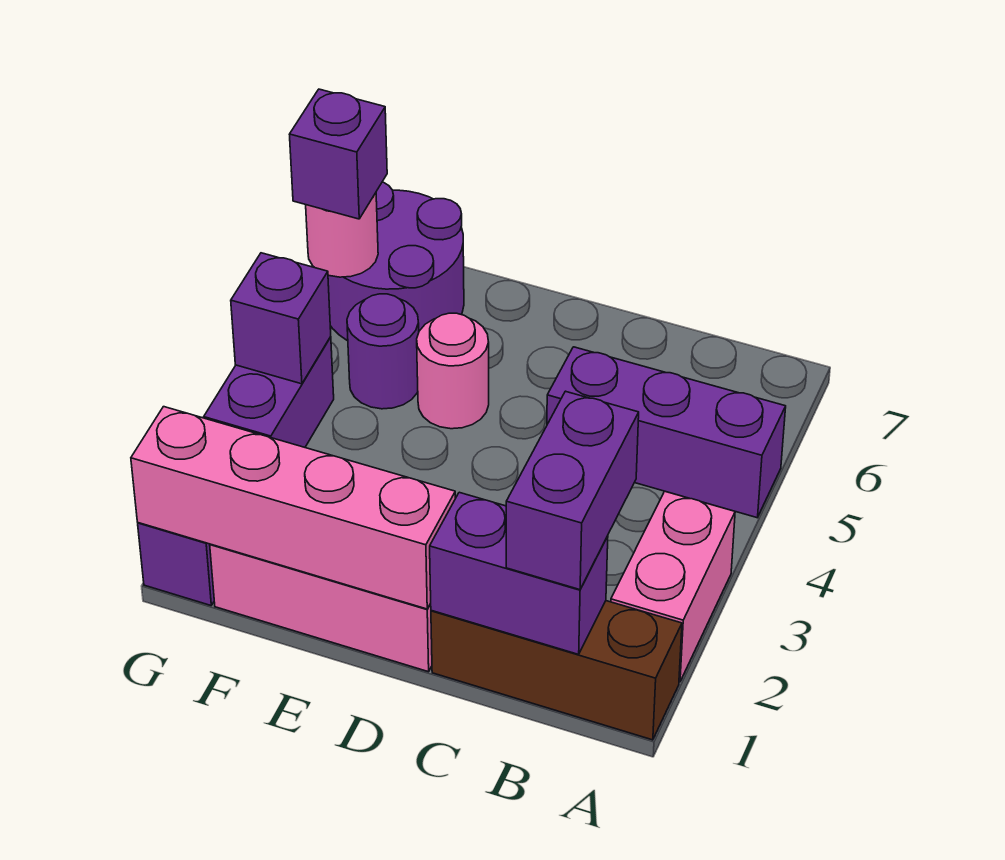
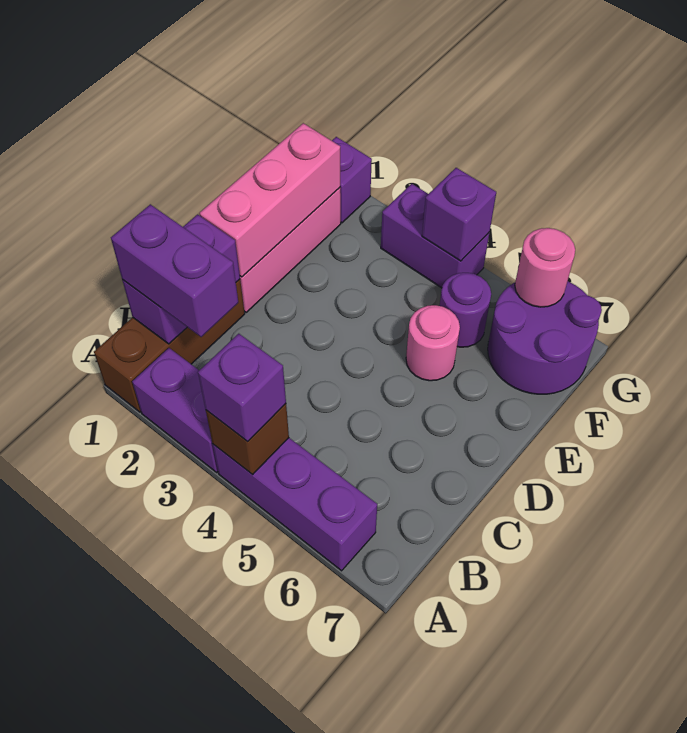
pink 1x2 brick [611,491,735,682] -> purple 1x2 brick [132,348,218,472]
none -> brown 1x1 brick [206,404,289,475]
purple 1x3 brick [547,347,786,518] -> purple 1x3 brick turned to [213,438,377,571]
pink 1x4 brick [131,407,455,609] -> pink 1x3 brick [199,123,340,277]
purple 1x1 brick [289,89,387,219] -> purple 1x1 brick moved to [198,334,286,442]

